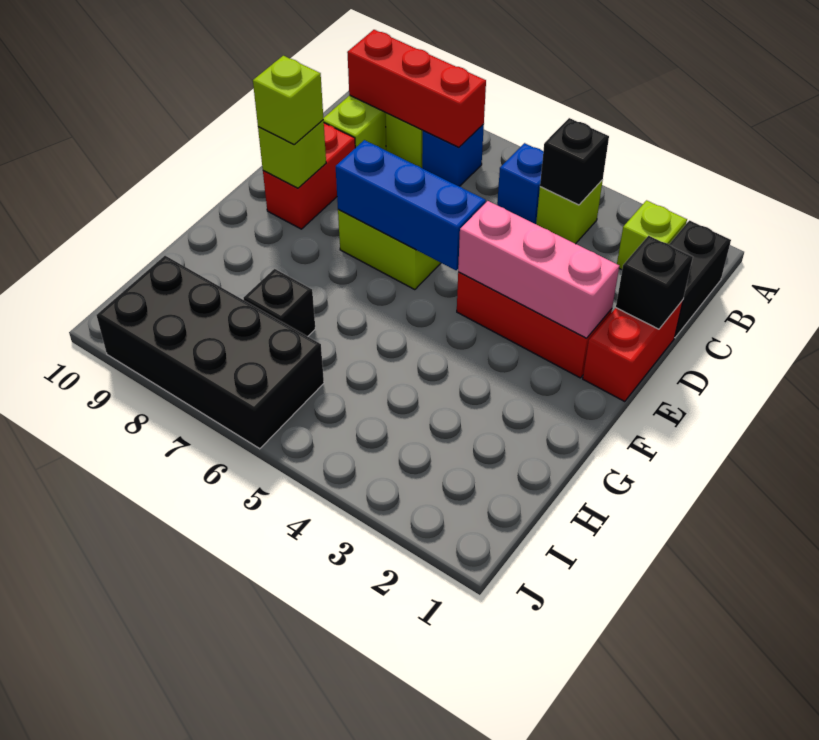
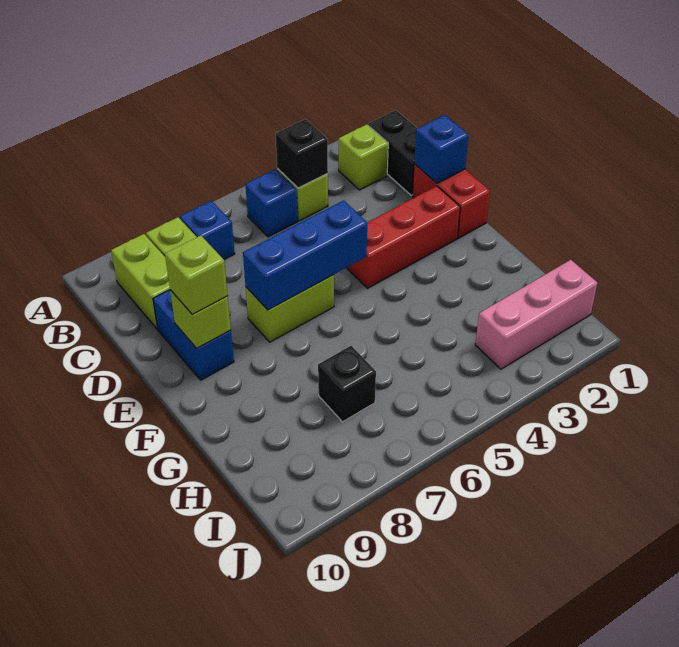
red 1x3 brick [347,30,486,148] -> none
black 1x1 brick [616,236,693,329] -> blue 1x1 brick [414,115,469,183]
red 1x2 brick [263,123,355,229] -> blue 1x2 brick [153,290,234,380]
pink 1x3 brick [458,201,619,338] -> pink 1x3 brick moved to [475,260,598,369]
black 2x4 brick [96,256,324,449] -> none

